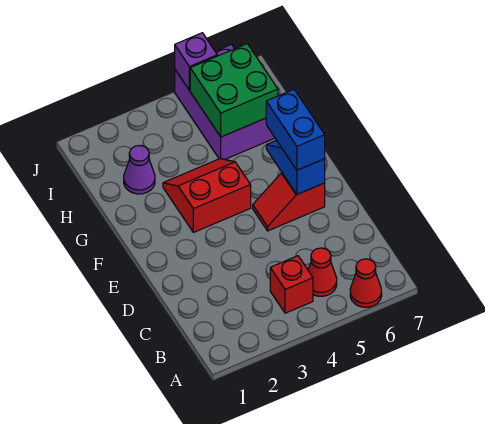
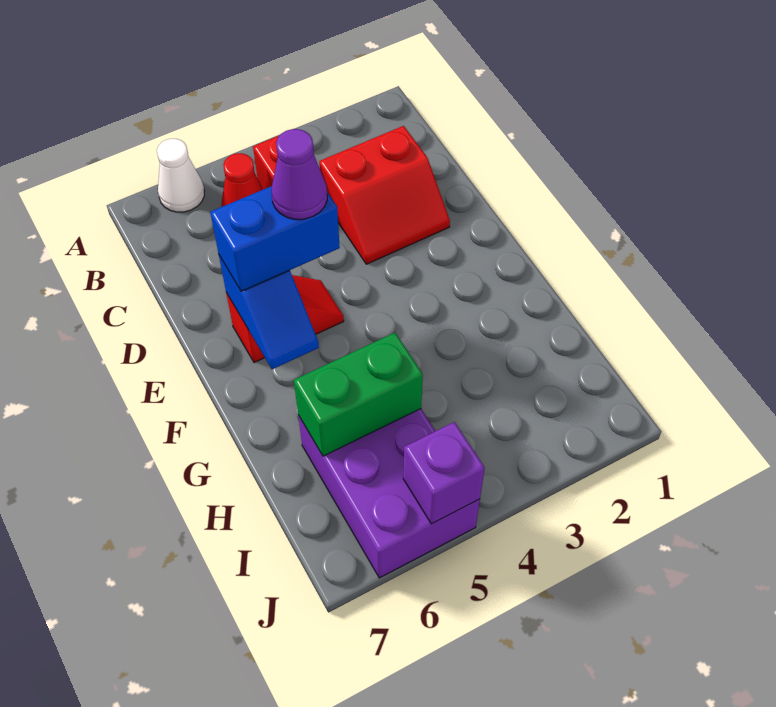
red 1x1 cone [350,259,382,307] -> white 1x1 cone [157,139,204,212]
blue 1x2 brick [266,90,325,170] -> blue 1x2 brick turned to [210,186,340,291]
red 2x2 slope [163,159,251,232] -> red 2x2 slope moved to [319,126,450,264]
purple 1x1 cone [124,145,155,194] -> purple 1x1 cone moved to [272,129,327,219]
green 2x2 brick [190,44,278,137] -> green 1x2 brick [294,333,423,456]

